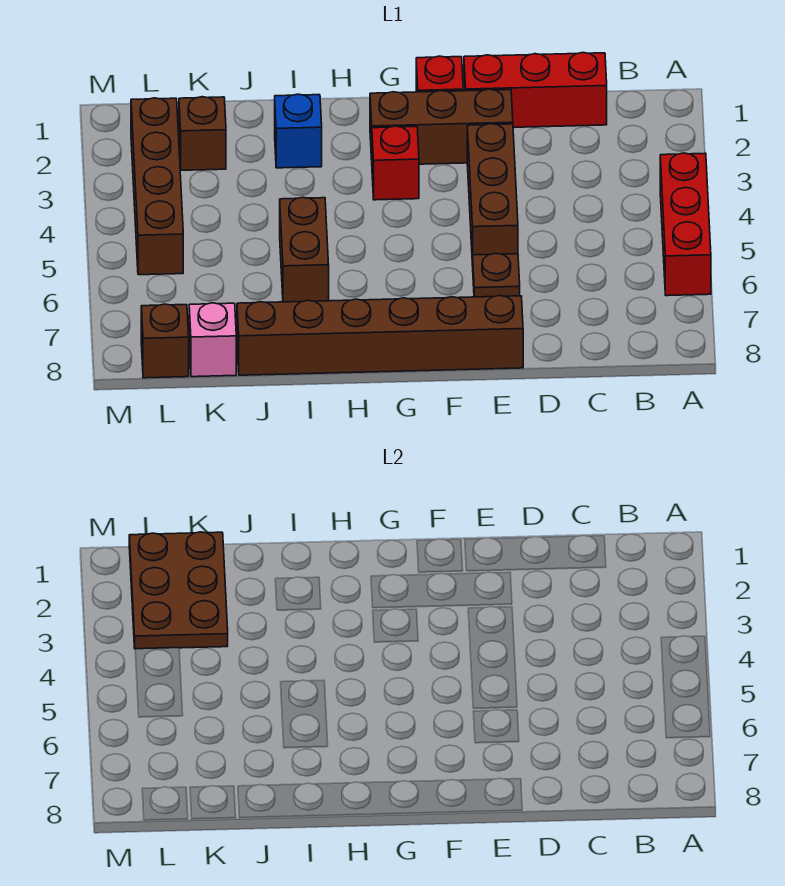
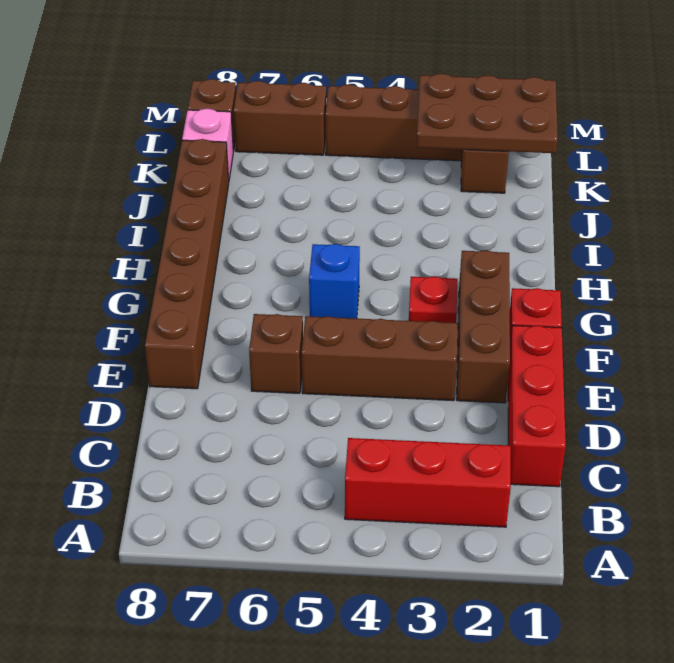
red 1x3 brick [660,153,711,296] -> red 1x3 brick moved to [345,438,511,527]
brown 1x1 plate [473,253,520,297] -> brown 1x1 brick [249,314,303,393]
red 1x1 brick [372,126,419,200] -> red 1x1 plate [409,276,457,323]
blue 1x1 brick [275,94,322,168] -> blue 1x1 brick moved to [309,244,360,319]
brown 1x2 brick [280,197,329,302] -> brown 1x2 brick moved to [234,81,326,155]

